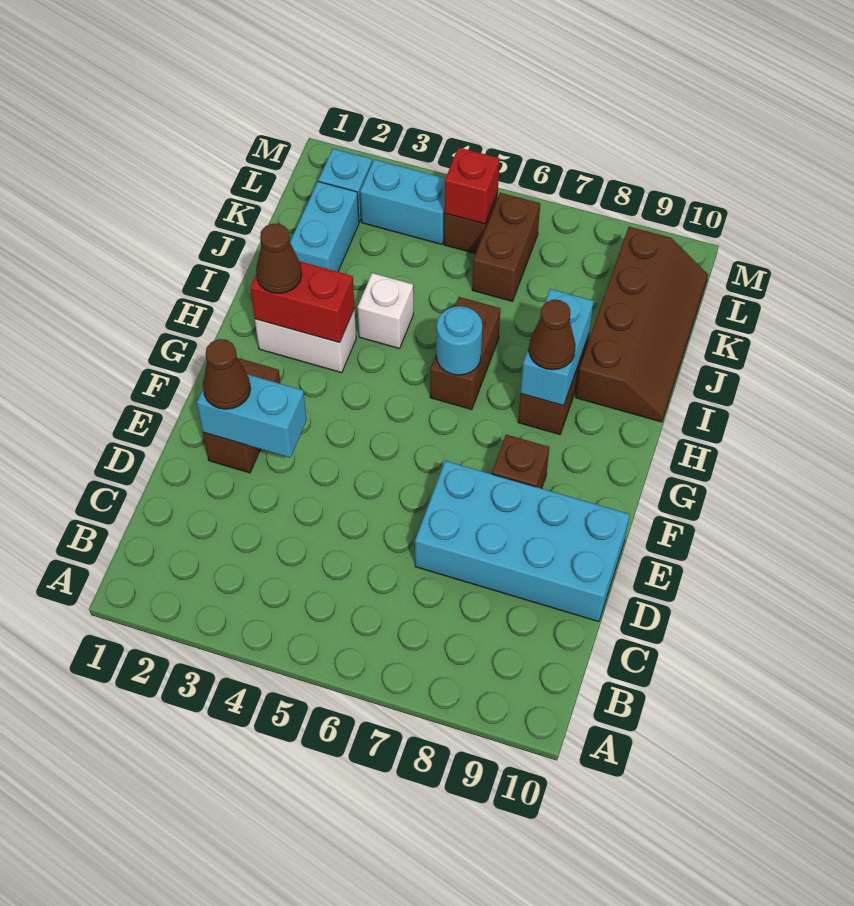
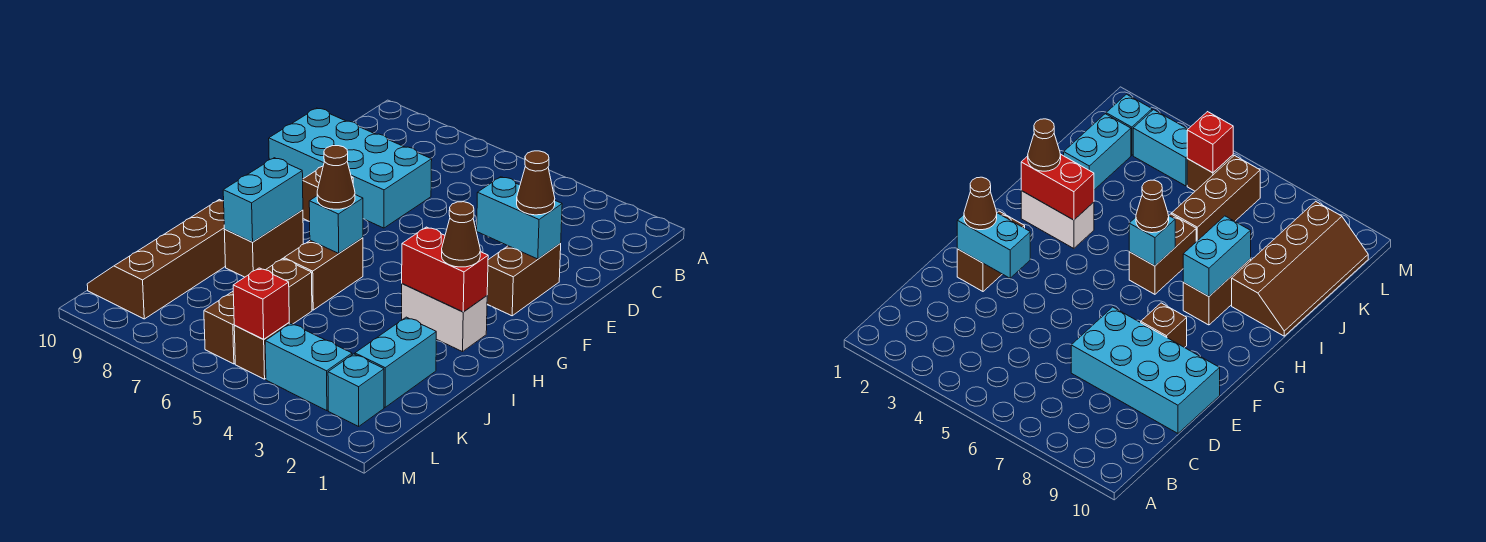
cyan 1x1 round brick [436,306,482,375] -> cyan 1x1 brick [309,195,363,253]
brown 1x1 cone [529,300,576,370] -> brown 1x1 cone moved to [317,146,355,209]
white 1x1 brick [357,273,413,349] -> none
brown 1x2 brick [472,193,540,301] -> brown 1x3 brick [204,259,312,364]

